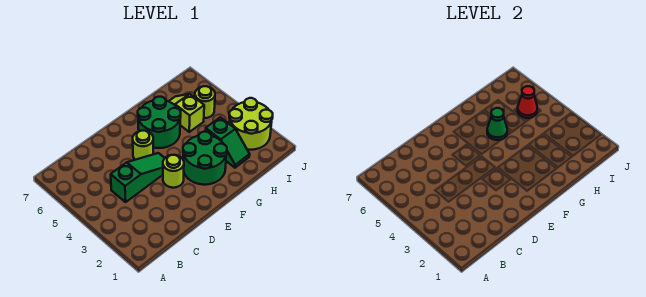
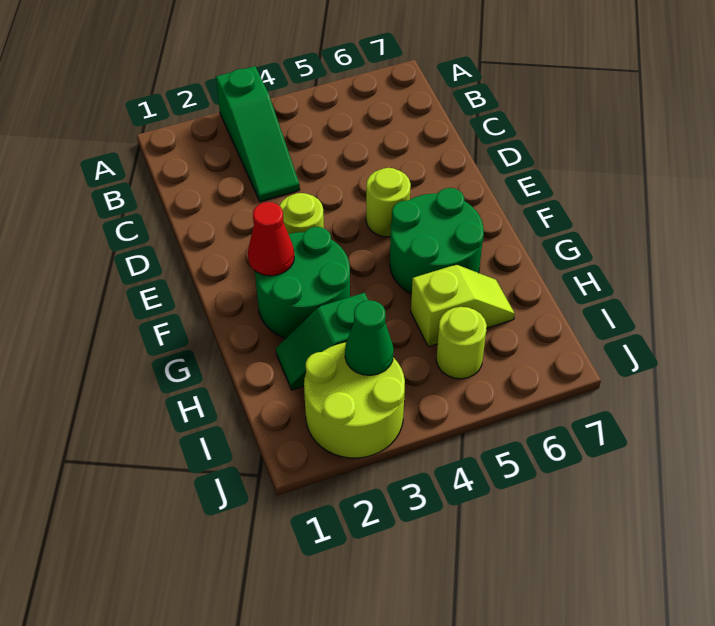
green 1x3 slope [111,153,165,202] -> green 1x3 slope moved to [216,66,300,202]
green 1x1 cone [487,108,507,140] -> green 1x1 cone moved to [345,300,394,375]
red 1x1 cone [518,86,537,118] -> red 1x1 cone moved to [248,202,294,276]

